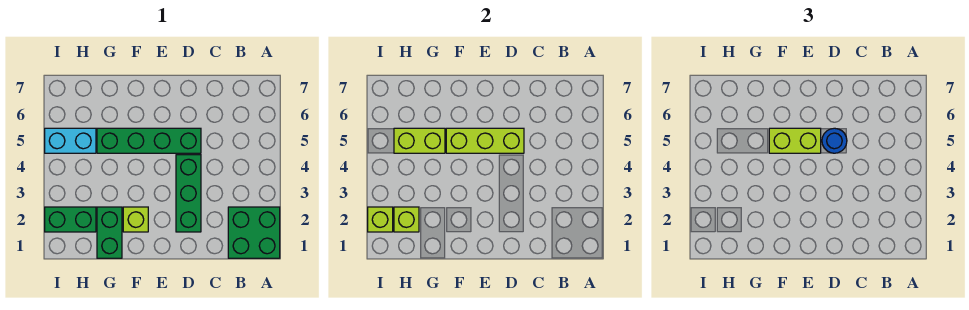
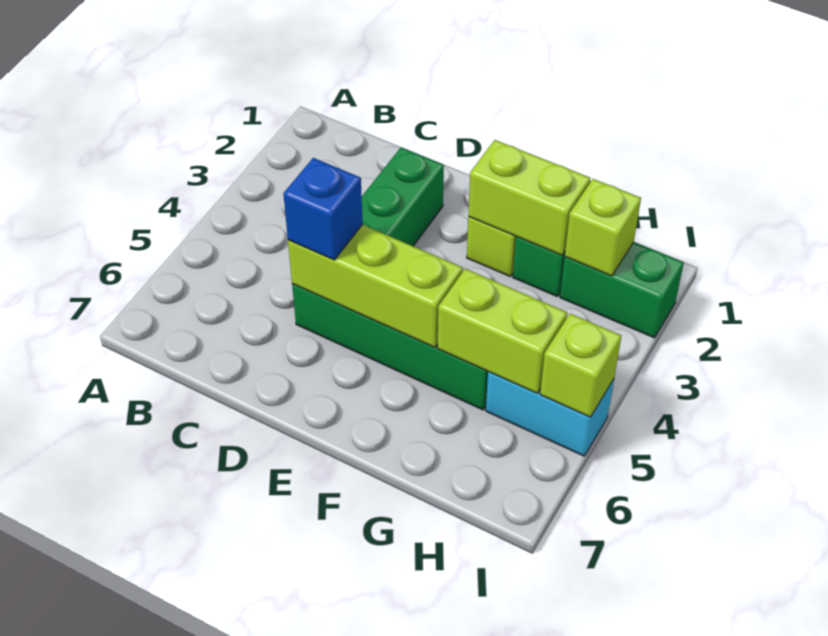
green 2x2 brick [228,207,280,258] -> none
blue 1x1 round brick [822,128,847,153] -> blue 1x1 brick [283,158,363,260]
lime 1x2 brick [769,128,821,153] -> lime 1x2 brick moved to [468,140,590,255]
lime 1x1 brick [368,207,393,232] -> lime 1x1 brick moved to [540,314,621,417]

